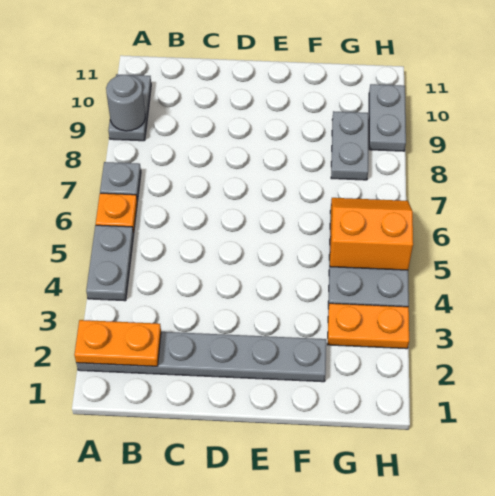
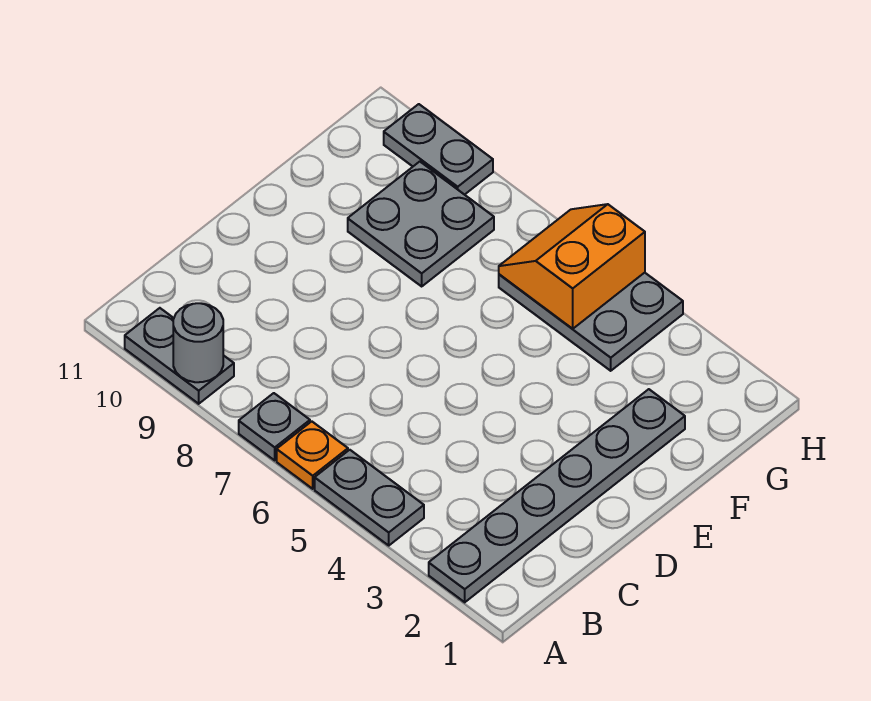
orange 1x2 plate [74,320,161,366] -> none
orange 1x2 plate [328,303,409,349] -> none
grey 1x2 plate [331,111,368,180] -> grey 2x2 plate [348,162,494,286]

